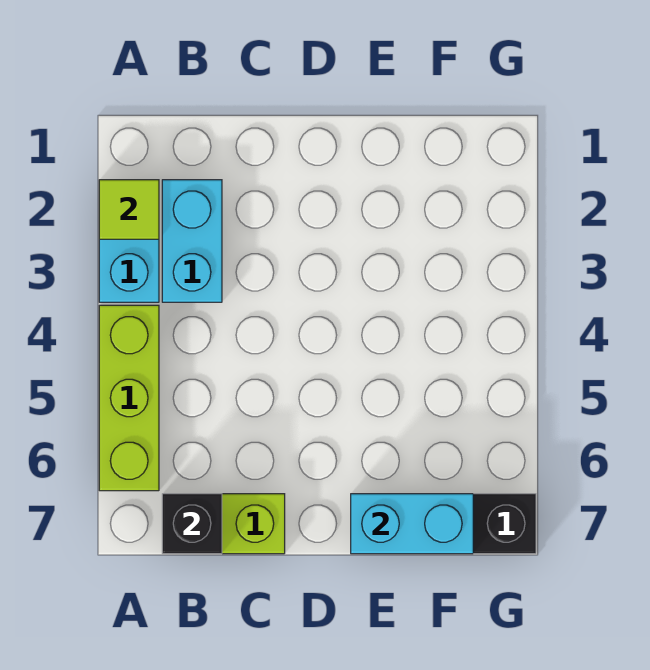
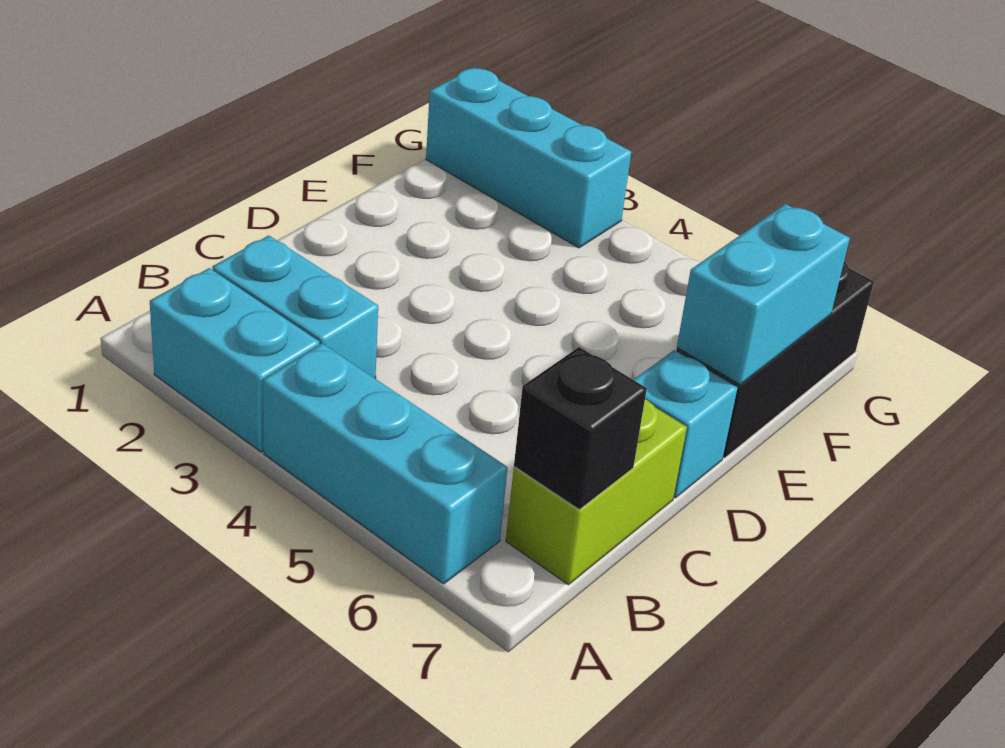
lime 1x1 tile [99,180,159,239] -> none
lime 1x3 brick [99,305,159,491] -> cyan 1x3 brick [263,343,508,584]
none -> cyan 1x1 brick [634,350,737,498]
none -> cyan 1x3 brick [426,67,631,248]

